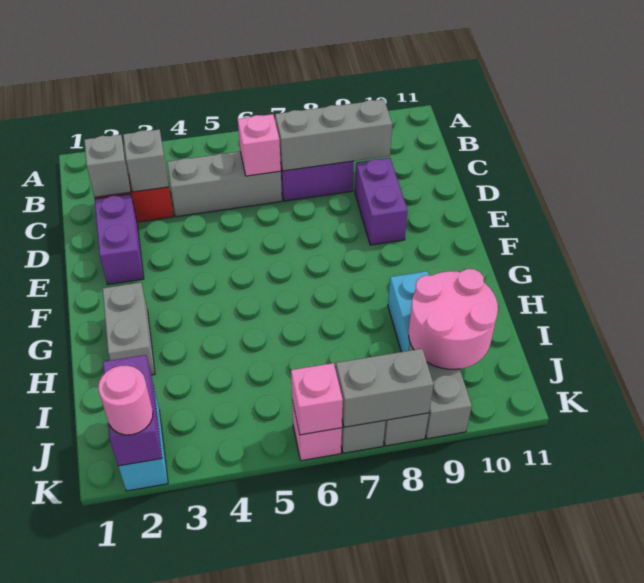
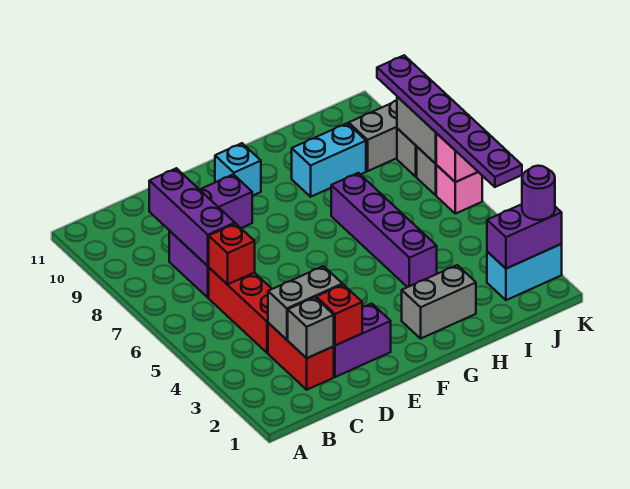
grey 1x1 brick [123,129,169,192] -> grey 1x2 brick [268,266,342,340]
grey 1x3 brick [167,152,282,217] -> red 1x3 brick [209,268,272,353]
pink 1x1 brick [238,114,281,176] -> red 1x1 brick [209,224,255,284]
grey 1x3 brick [275,99,392,171] -> purple 1x3 brick [149,168,235,266]
none -> red 1x1 brick [316,285,362,346]
none -> cyan 1x1 brick [215,143,261,196]
none -> purple 1x4 brick [331,173,437,287]
pink 2x2 round brick [409,269,498,369] -> none
pink 1x1 round brick [98,366,153,435] -> purple 1x1 round brick [522,166,555,220]
none -> purple 1x6 plate [377,55,522,187]

